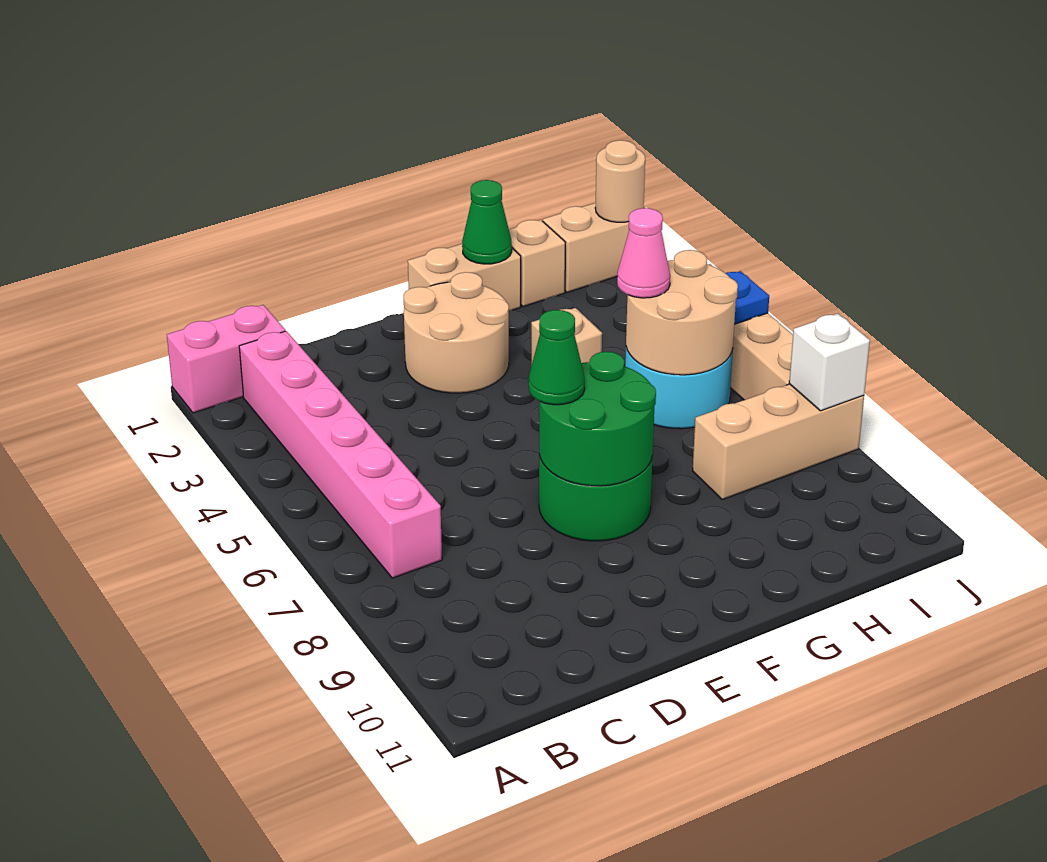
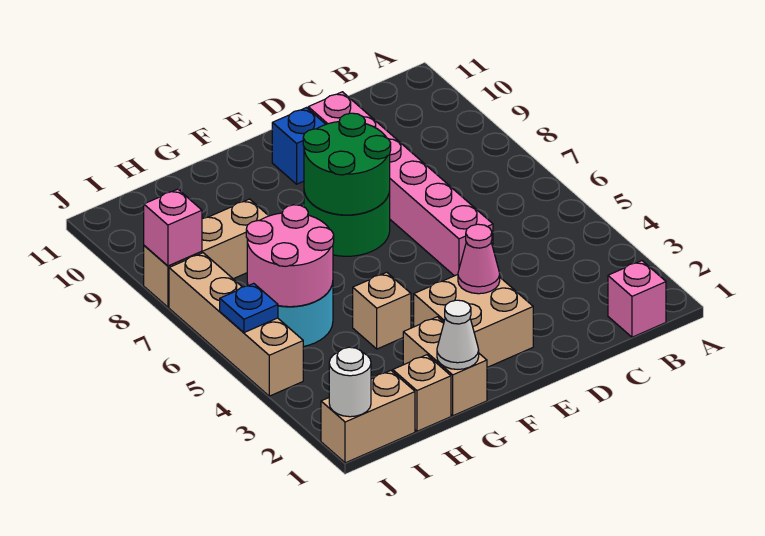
pink 1x2 brick [167,305,285,413] -> pink 1x1 brick [608,261,666,337]
pink 1x6 brick [239,331,442,578] -> pink 1x6 brick moved to [308,92,493,276]
tan 2x2 round brick [404,272,509,393] -> tan 2x2 brick [414,275,533,367]
green 1x1 cone [529,310,585,405] -> none
none -> blue 1x1 brick [272,108,326,184]
tan 1x2 brick [408,244,521,311] -> tan 1x2 brick turned to [403,317,487,416]
green 1x1 cone [462,180,512,264] -> white 1x1 cone [437,300,479,369]
tan 2x2 round brick [626,250,738,375] -> pink 2x2 round brick [246,205,334,307]
pink 1x1 cone [617,208,670,298] -> pink 1x1 cone moved to [458,224,500,294]
tan 1x1 round brick [595,140,645,222] -> white 1x1 round brick [329,347,371,417]
white 1x1 brick [789,314,870,411] -> pink 1x1 brick [144,189,202,266]

